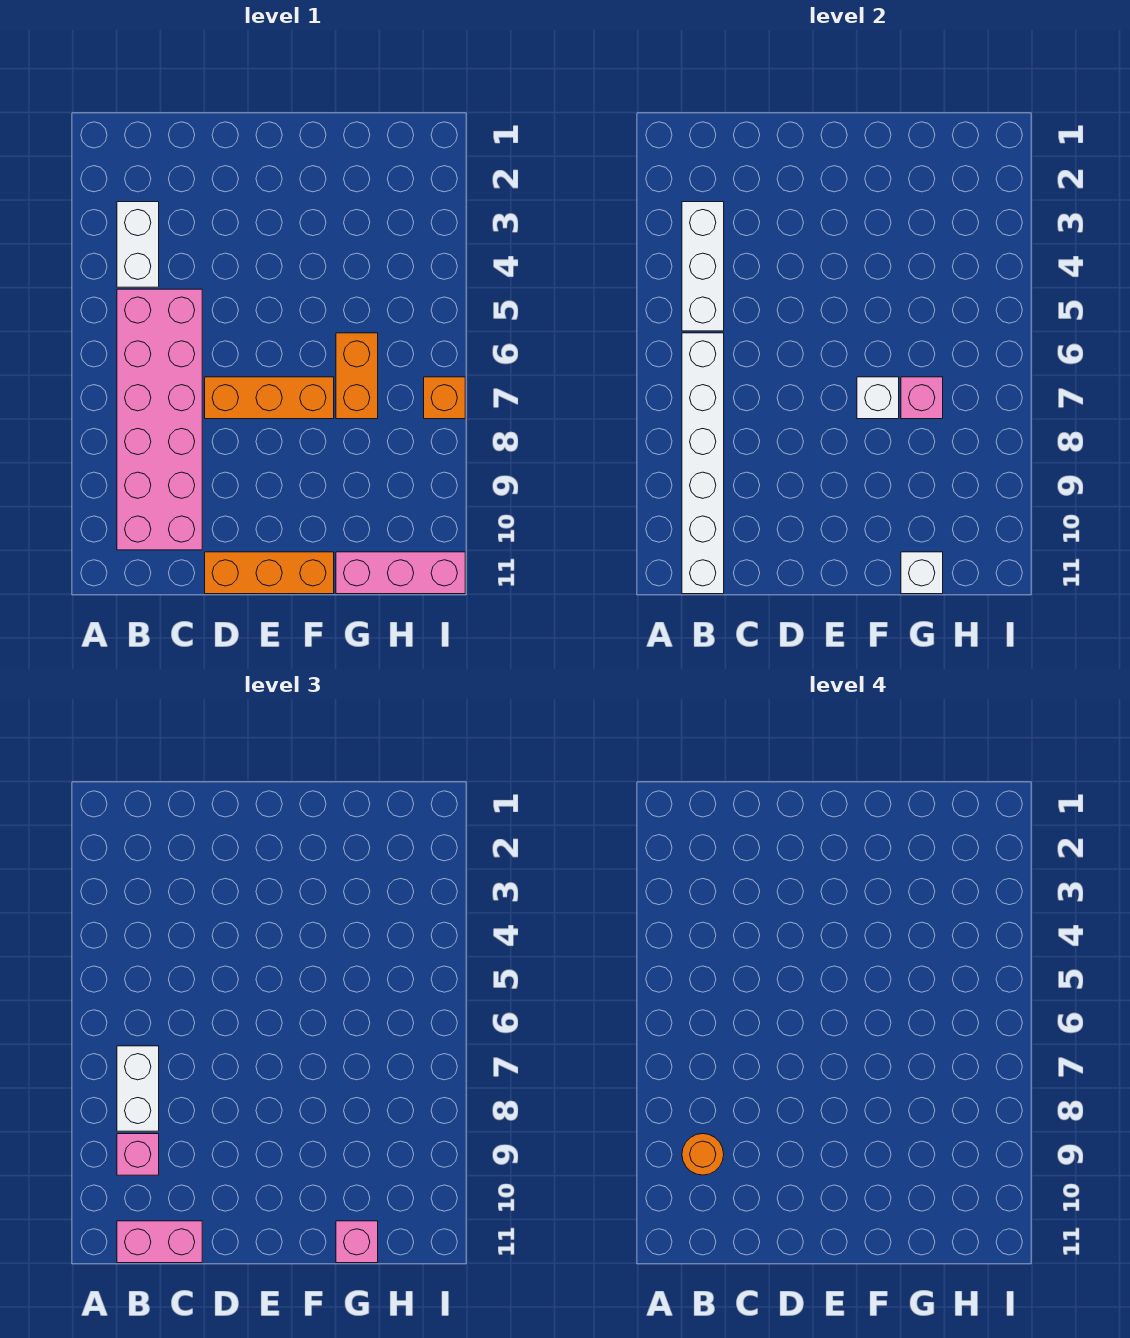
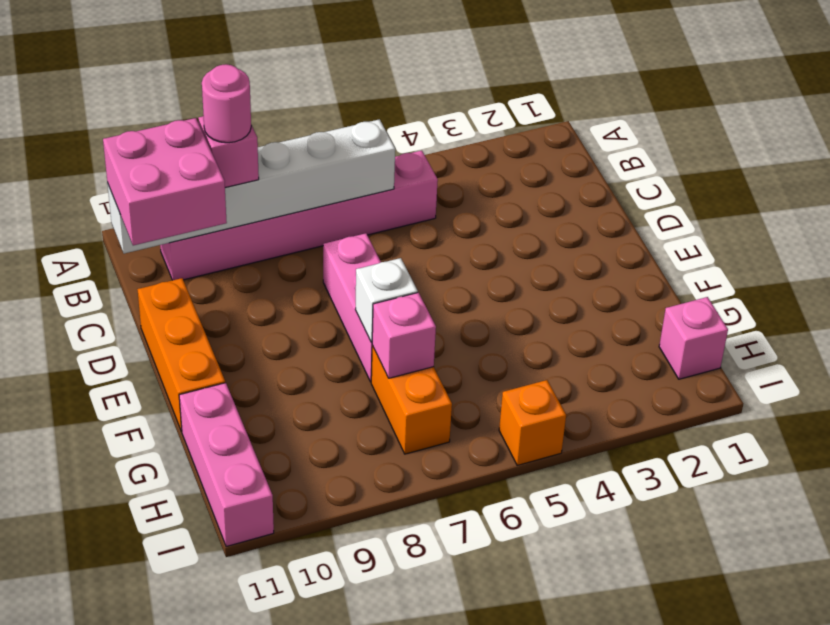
white 1x2 brick [117,202,159,287] -> none
white 1x3 brick [682,202,724,331] -> none
pink 2x6 brick [117,289,202,550] -> pink 1x6 brick [160,151,438,280]
white 1x2 brick [117,1046,159,1131] -> none
orange 1x1 round brick [682,1134,724,1175] -> pink 1x1 round brick [202,64,251,143]
pink 1x2 brick [117,1221,202,1263] -> pink 2x2 brick [103,118,227,245]
orange 1x3 brick [205,377,334,419] -> pink 1x3 brick [323,233,381,382]
orange 1x2 brick [336,333,378,419] -> orange 1x2 brick turned to [371,345,452,454]
white 1x1 brick [901,552,943,594] -> none
pink 1x1 brick [336,1221,378,1263] -> pink 1x1 brick moved to [659,297,728,379]
orange 1x1 brick [424,377,465,419] -> orange 1x1 brick moved to [499,380,566,465]

